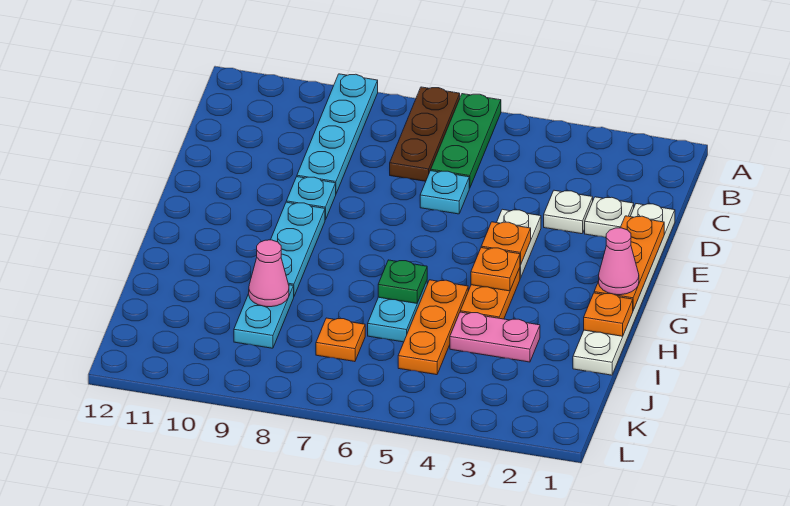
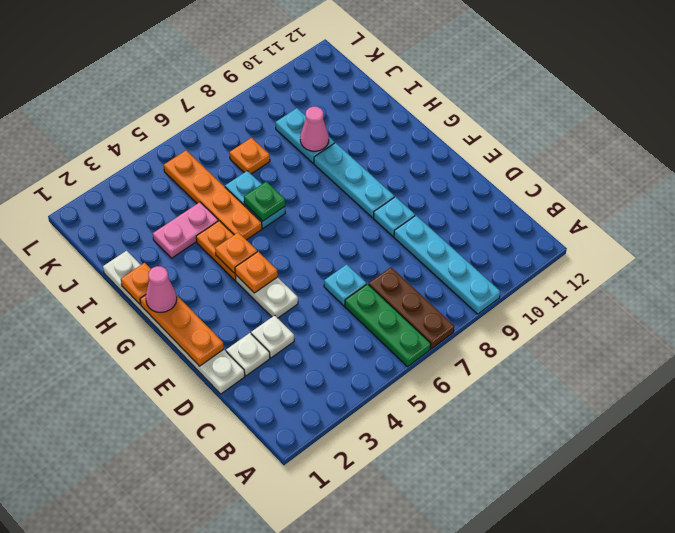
orange 1x3 plate [398,280,468,375] -> orange 1x4 plate [164,150,262,240]

